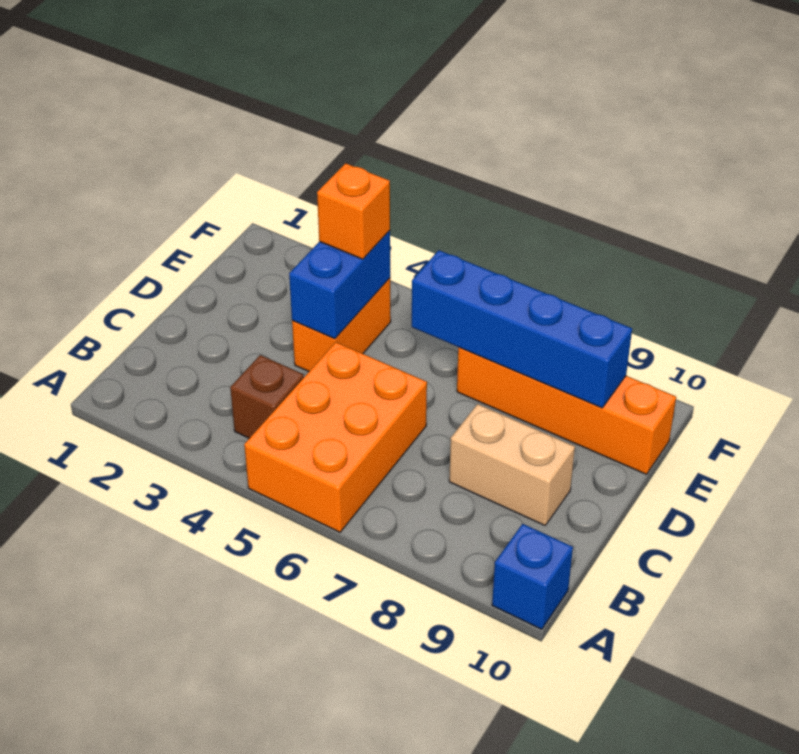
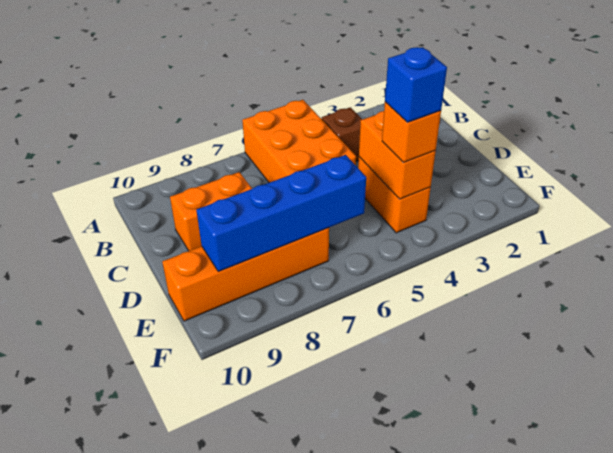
blue 1x1 brick [492,524,573,629] -> blue 1x1 brick moved to [385,47,447,123]
tan 1x2 brick [449,404,575,525] -> orange 1x2 brick [170,172,252,251]
blue 1x2 brick [289,231,390,339] -> orange 1x2 brick [359,111,436,199]

